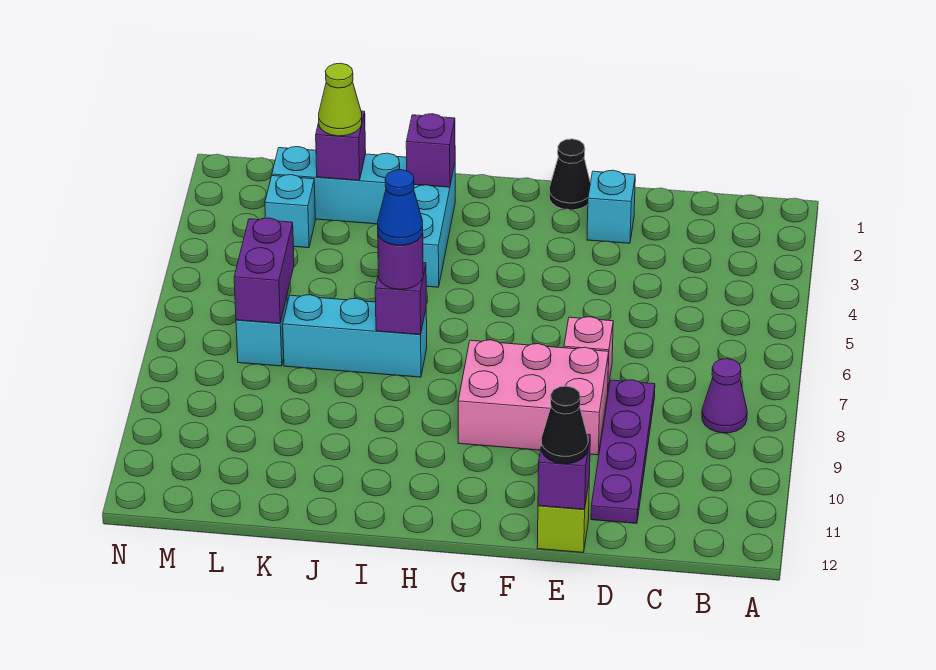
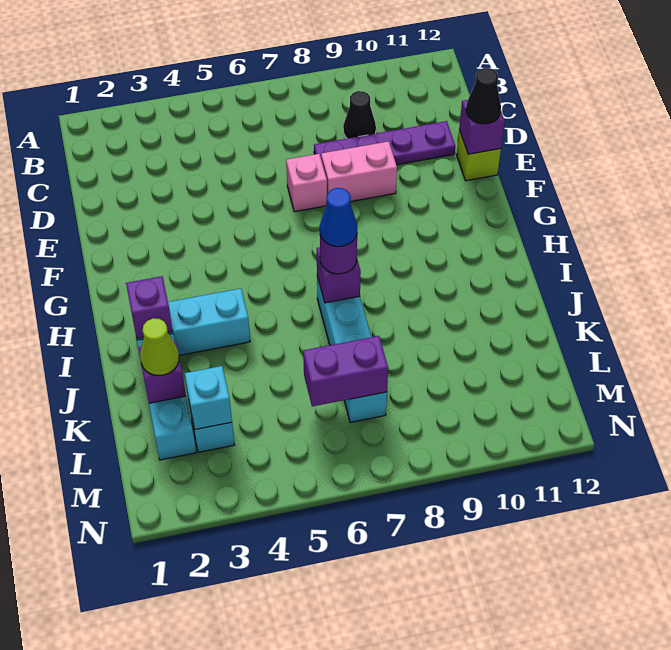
purple 1x1 cone [702,359,747,433] -> none
cyan 1x1 brick [587,170,635,243] -> cyan 1x1 brick moved to [185,366,232,429]
pink 2x3 brick [458,340,609,455] -> pink 1x2 brick [321,141,397,202]
black 1x1 cone [549,139,590,210] -> black 1x1 cone moved to [343,91,376,139]

